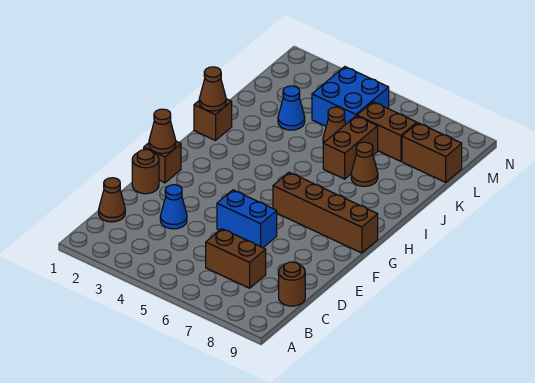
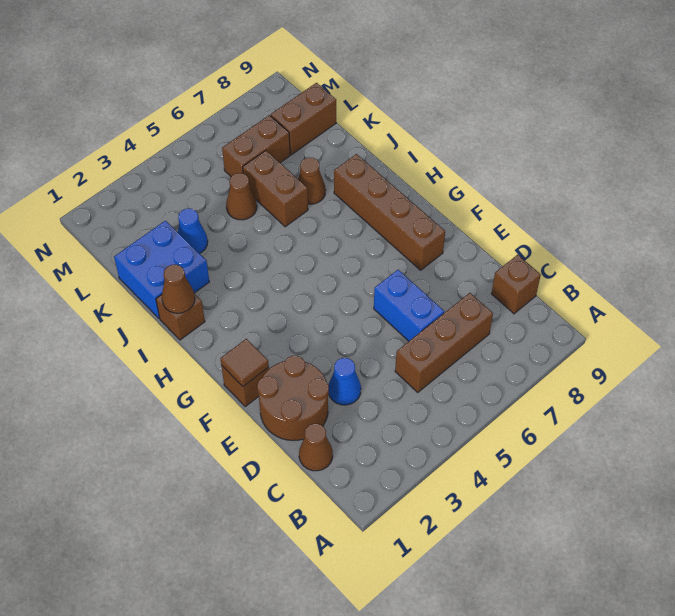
brown 1x2 brick [206,229,266,288] -> brown 1x3 brick [395,293,493,392]
brown 1x1 round brick [279,262,305,306] -> brown 1x1 brick [492,255,541,314]
brown 1x1 round brick [132,150,159,194] -> brown 2x2 round brick [257,356,329,440]
blue 1x2 brick [217,190,277,248] -> blue 1x2 brick turned to [374,270,444,341]
brown 1x1 cone [149,109,176,153] -> brown 1x1 tile [221,339,269,387]
brown 1x4 brick [273,172,378,253] -> brown 1x4 brick turned to [334,154,445,270]
blue 2x2 brick [312,67,389,126] -> blue 2x2 brick moved to [114,221,209,319]

